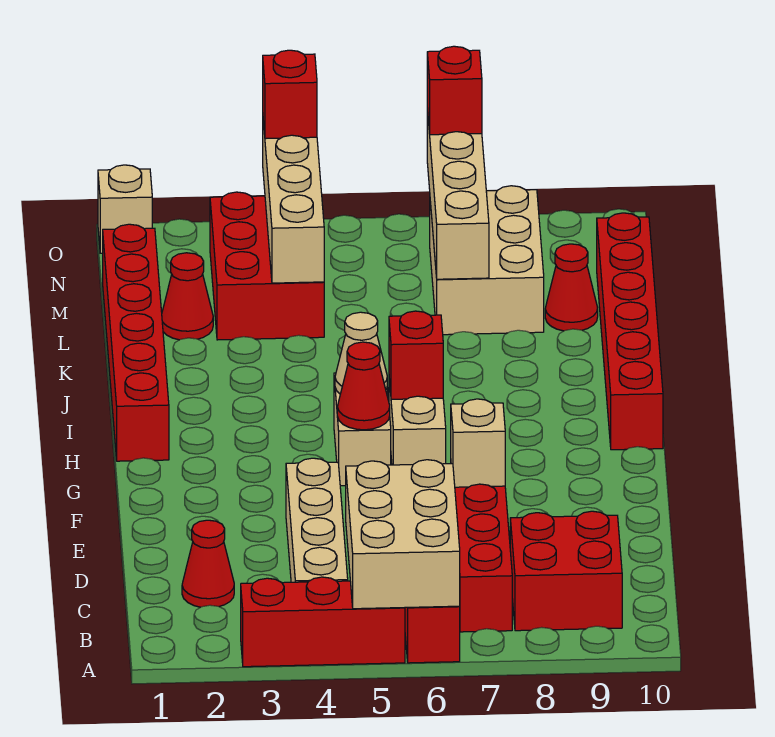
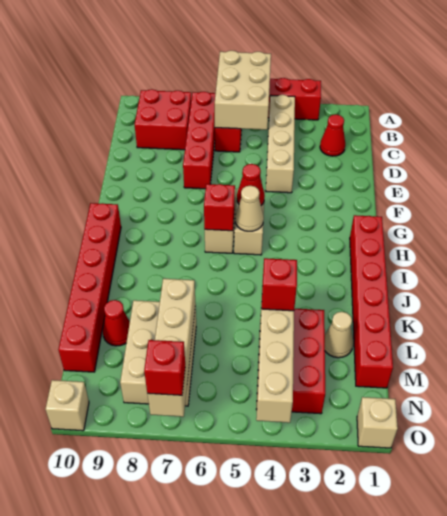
tan 1x1 brick [451,399,505,487] -> tan 1x1 brick moved to [45,380,89,431]
red 1x1 cone [162,253,213,340] -> tan 1x1 cone [325,312,353,358]
red 1x1 brick [263,50,317,139] -> red 1x1 brick moved to [262,258,297,311]

